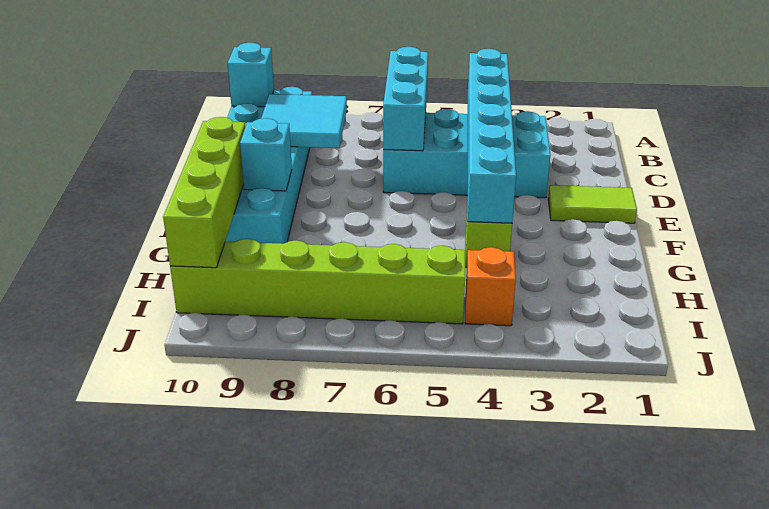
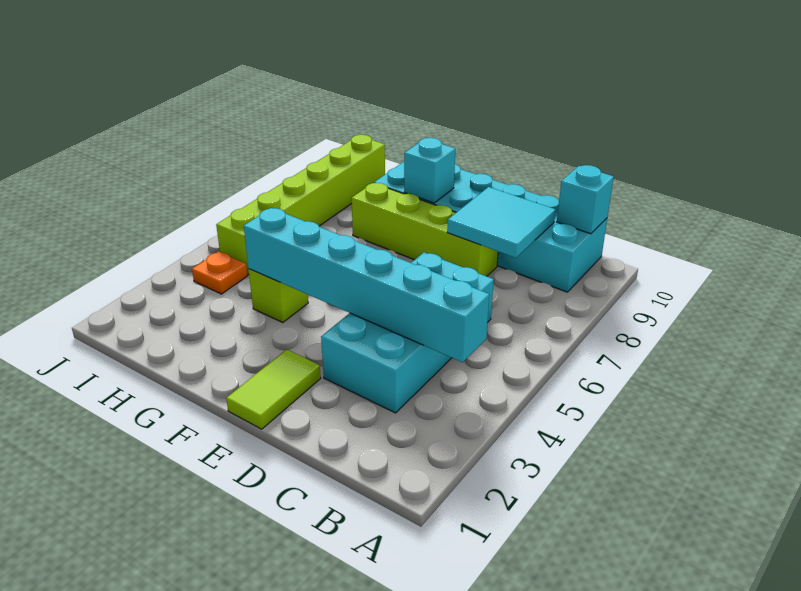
cyan 1x3 brick [383,47,428,151] -> none
lime 1x4 brick [163,117,245,268] -> lime 1x4 brick moved to [352,183,498,276]
orange 1x1 brick [465,247,516,326] -> orange 1x1 plate [192,252,247,294]

